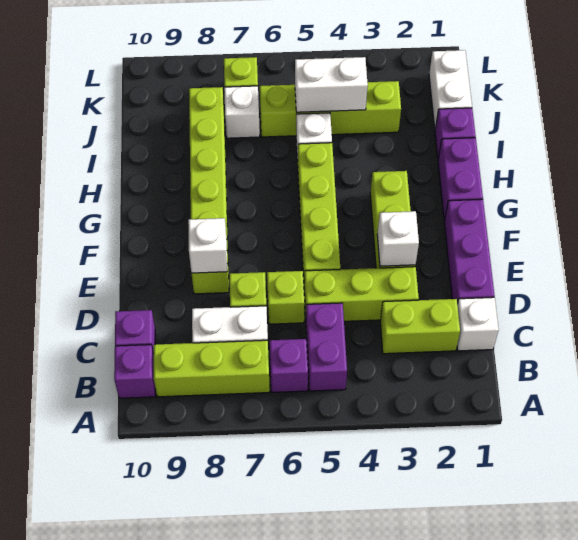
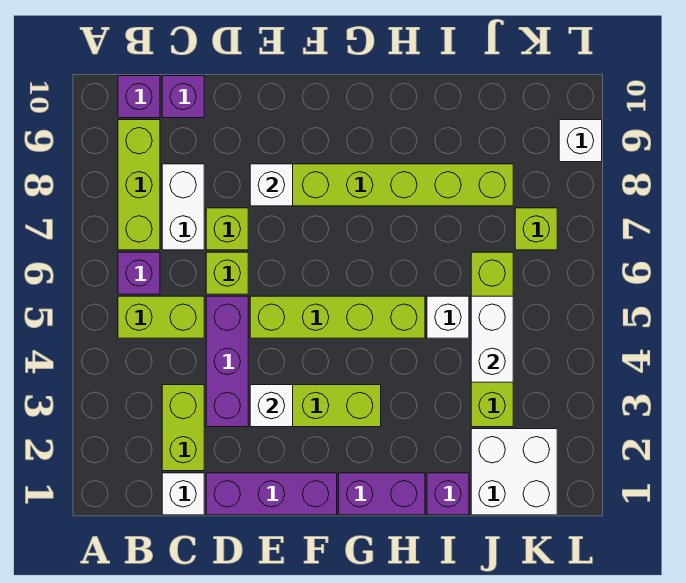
purple 1x2 brick [306,303,347,391] -> lime 1x2 brick [118,296,204,338]
lime 1x3 brick [304,267,419,321] -> purple 1x3 brick [206,296,248,427]
white 1x2 brick [429,50,472,129] -> white 2x2 brick [471,429,557,515]
white 1x1 brick [224,86,260,138] -> white 1x1 brick moved to [559,120,602,162]

